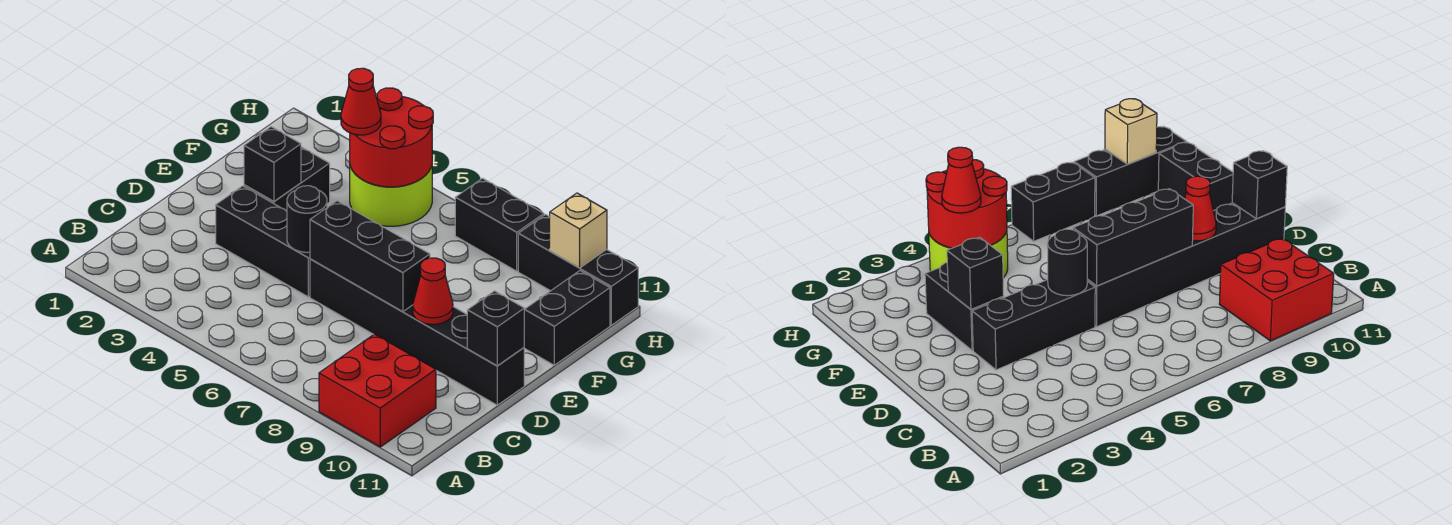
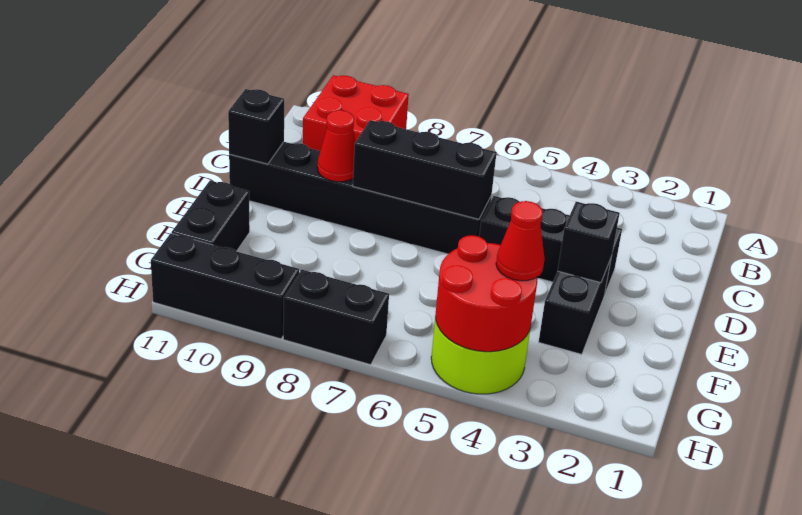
black 1x1 round brick [287,186,327,252] -> none
tan 1x1 brick [550,193,607,268] -> none

